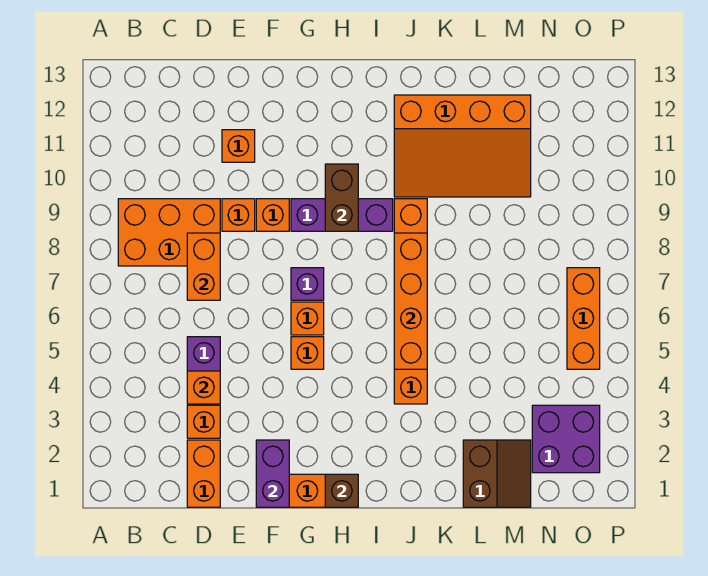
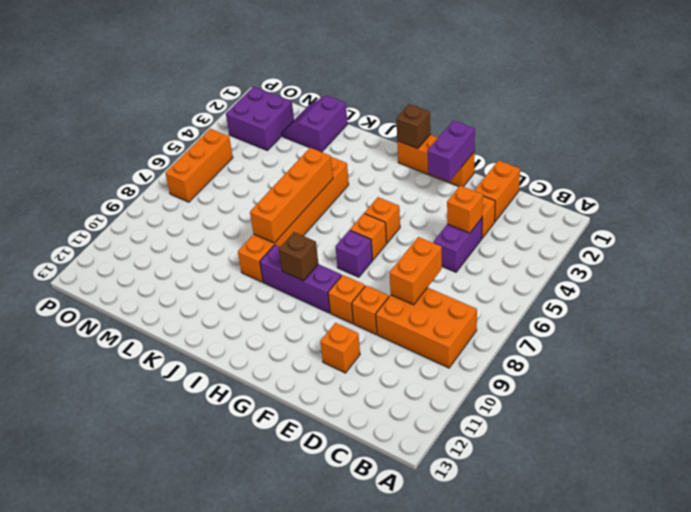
brown 1x2 brick [325,164,358,231] -> brown 1x1 brick [279,232,318,281]
orange 3x4 slope [394,95,531,197] -> none
brown 2x2 slope [463,440,531,507] -> purple 2x2 slope [282,95,348,152]

